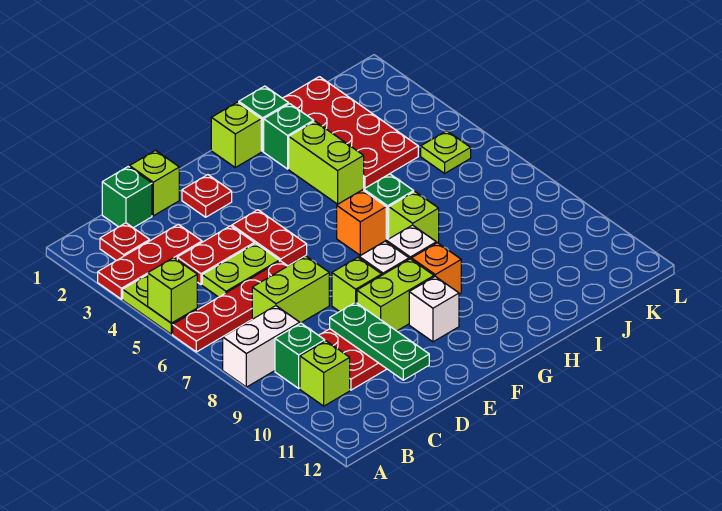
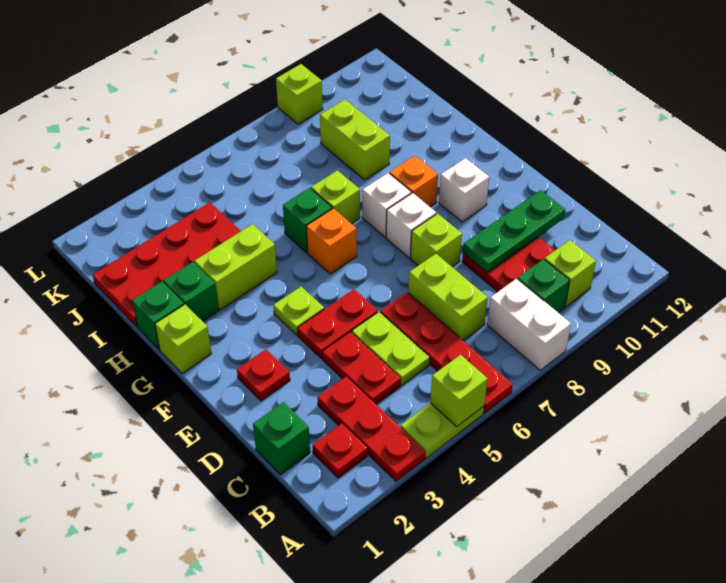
lime 1x1 brick [130,151,179,216] -> lime 1x1 brick moved to [276,64,323,124]
lime 1x2 brick [357,259,434,331] -> lime 1x2 brick moved to [320,99,390,180]
lime 1x1 plate [421,131,471,173] -> lime 1x1 plate moved to [273,287,324,335]

